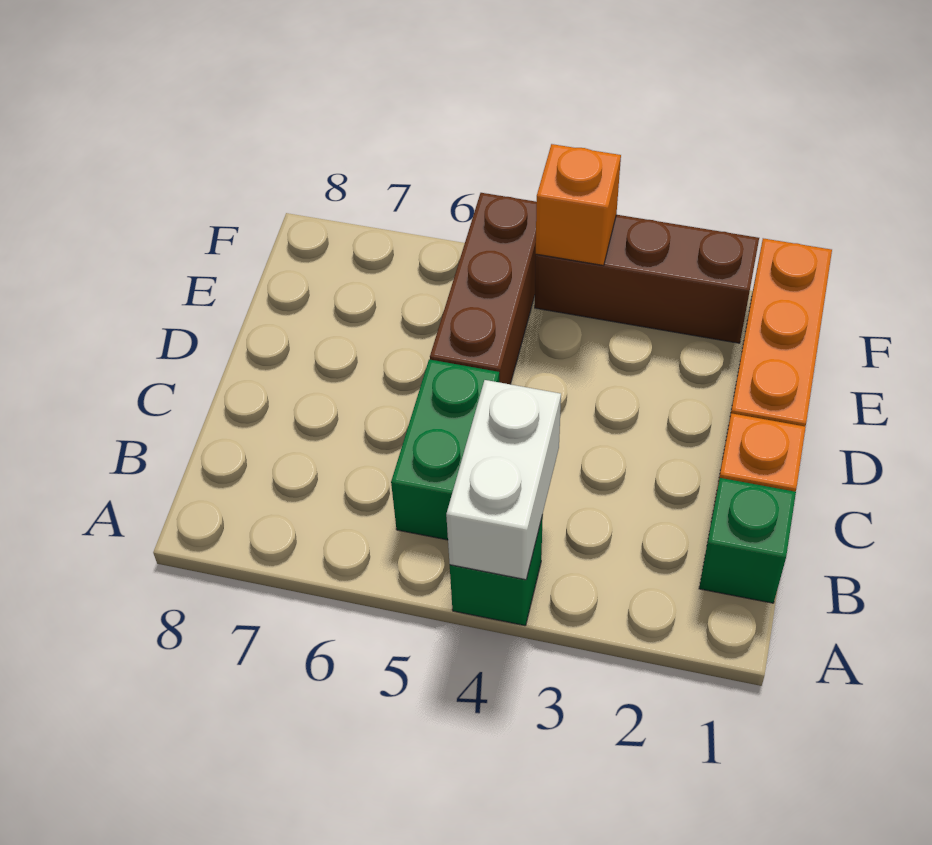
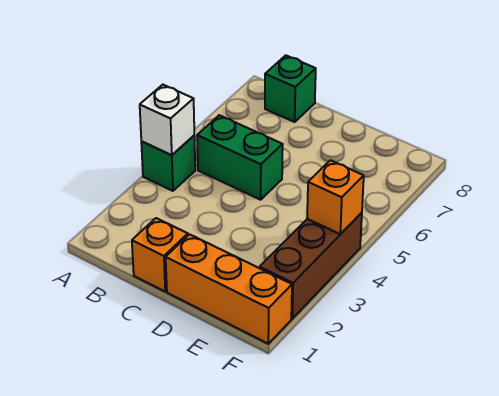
white 1x2 brick [446,380,561,580] -> white 1x1 brick [140,85,194,155]
green 1x1 brick [699,478,796,603] -> green 1x1 brick moved to [265,55,316,122]
brown 1x3 brick [430,193,536,384] -> none

